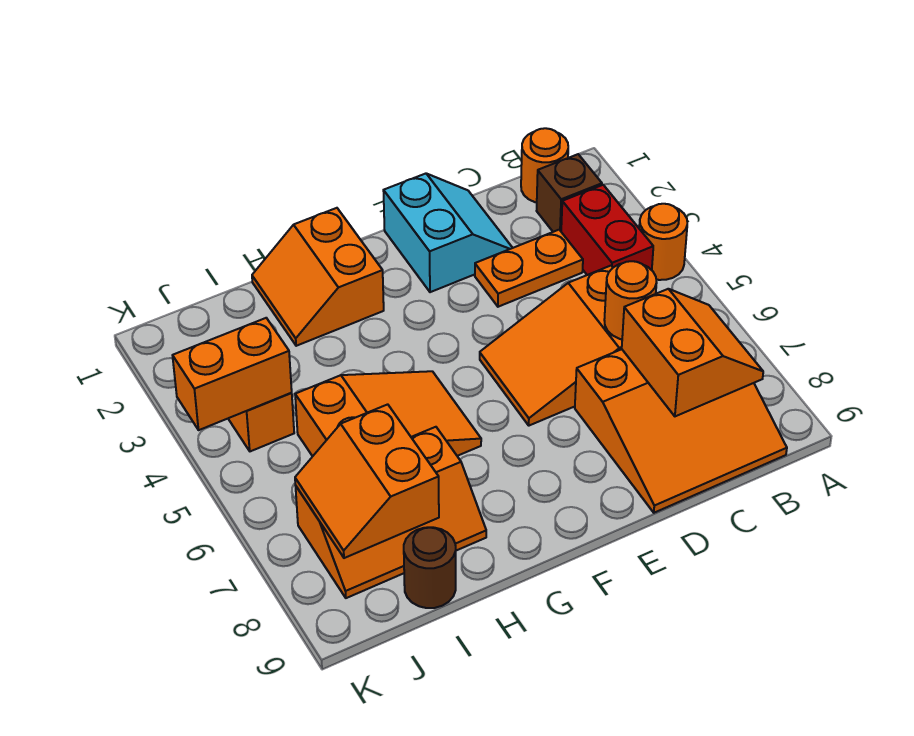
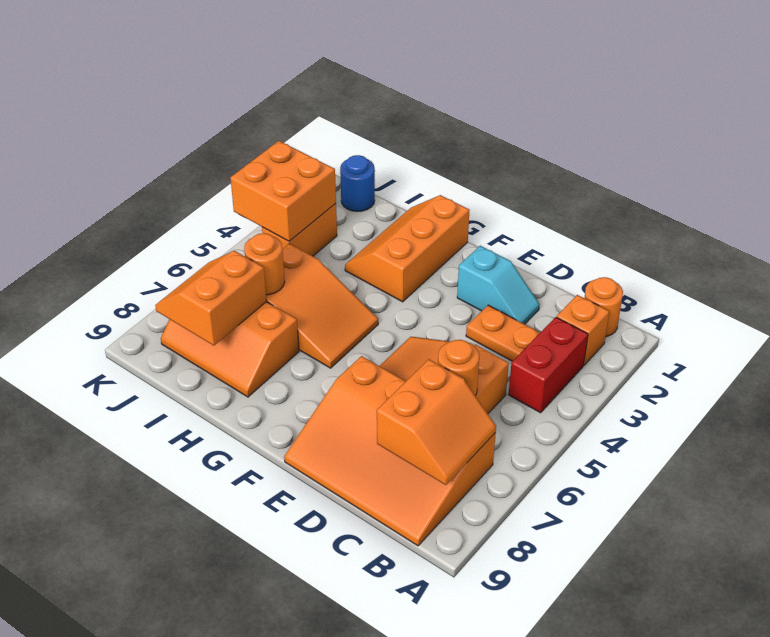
orange 1x1 round brick [639,204,687,280] -> orange 1x1 round brick moved to [244,233,285,295]
brown 1x1 brick [537,154,602,232] -> orange 1x1 brick [557,295,609,365]
orange 3x3 slope [575,349,787,513] -> orange 3x4 slope [284,356,496,546]
cyan 2x2 slope [383,174,512,292] -> cyan 1x2 slope [457,246,540,324]
orange 2x2 slope [252,208,384,346] -> orange 2x3 slope [345,195,470,302]
brown 1x1 round brick [404,527,456,608] -> none
none -> blue 1x1 round brick [340,155,375,212]
orange 1x2 brick [173,318,292,430] -> orange 2x2 brick [231,141,336,241]

